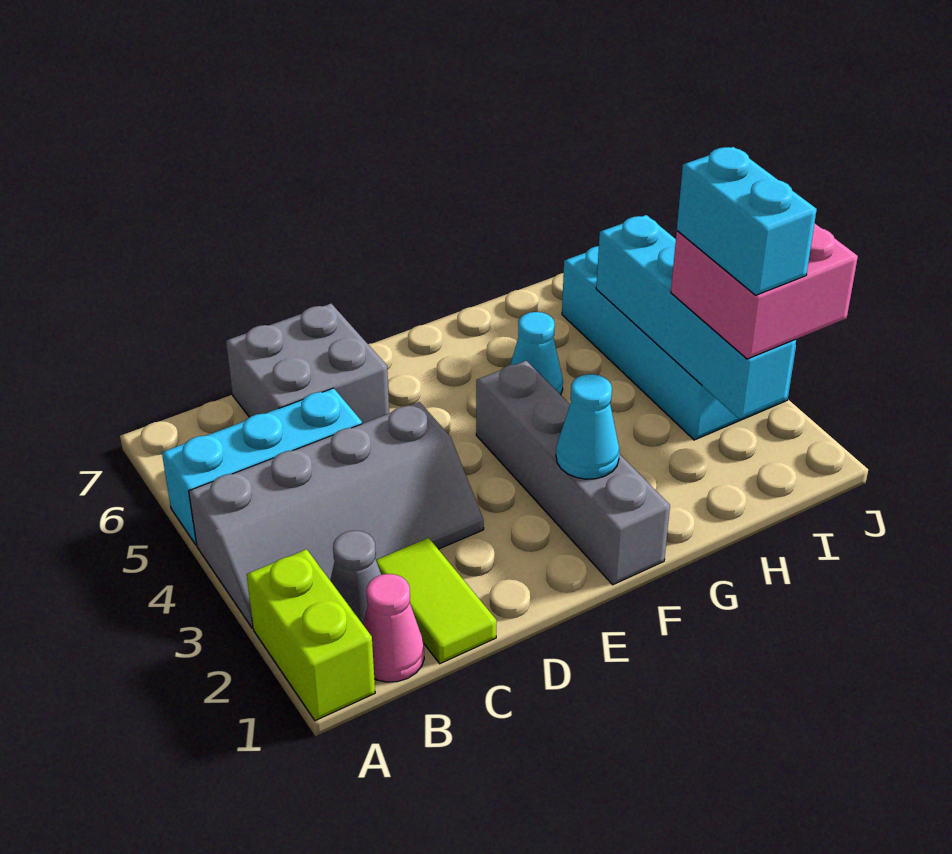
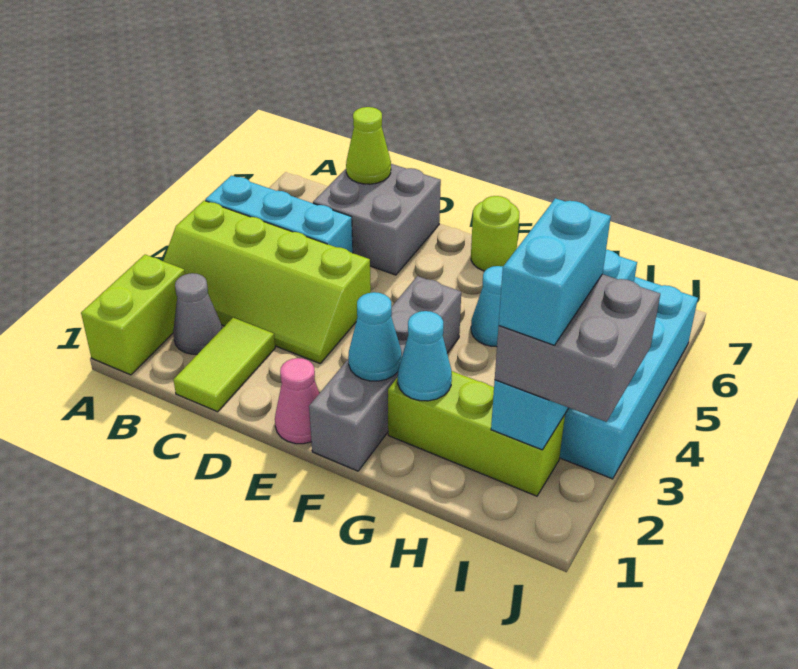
grey 2x4 slope [189,402,484,628] -> lime 2x4 slope [163,201,371,363]
pink 1x1 cone [363,574,424,682] -> pink 1x1 cone moved to [275,358,319,444]
none -> lime 1x1 cone [346,107,391,184]
none -> lime 1x1 round brick [471,196,519,271]
none -> lime 1x3 brick [388,371,565,496]
none -> cyan 1x1 cone [398,311,452,401]
pink 2x2 brick [671,223,858,359] -> grey 2x2 brick [495,274,660,422]

